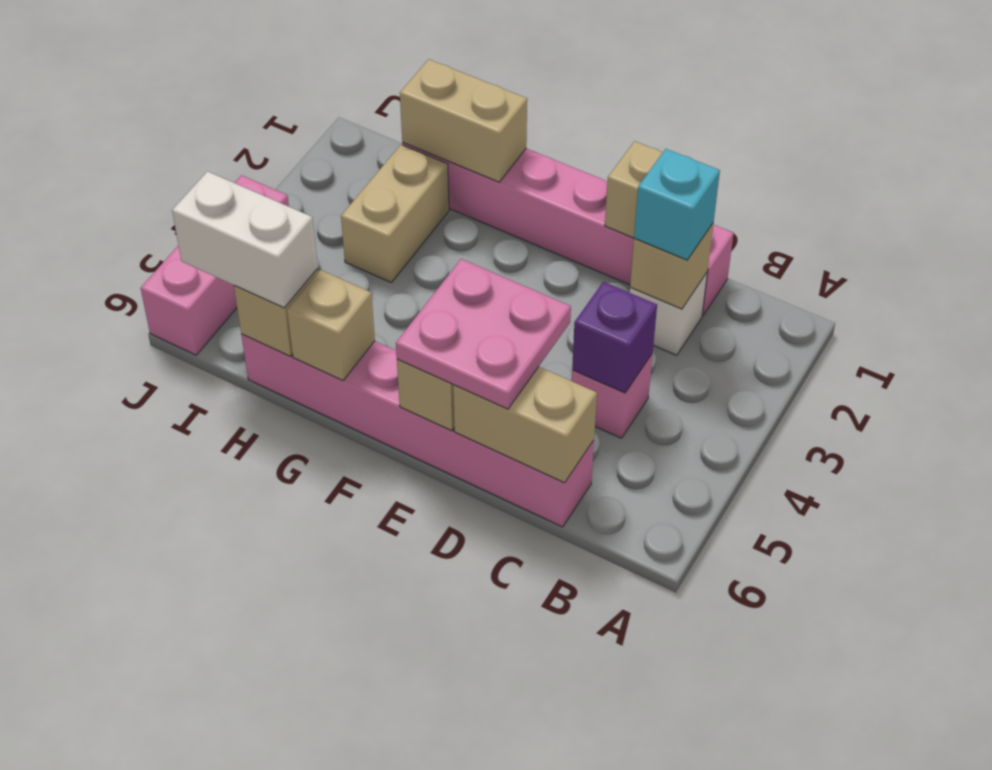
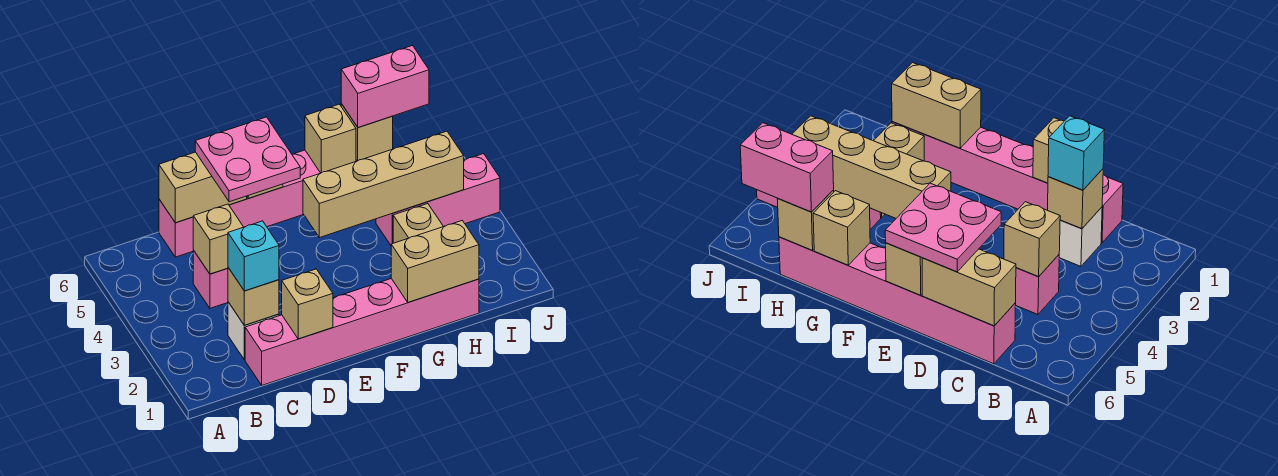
purple 1x1 brick [572,282,657,393] -> tan 1x1 brick [193,204,243,274]
none -> tan 1x4 brick [303,131,464,238]
white 1x2 brick [172,171,318,308] -> pink 1x2 brick [341,46,429,128]
pink 1x3 brick [141,175,289,355] -> pink 1x3 brick turned to [376,154,500,245]

